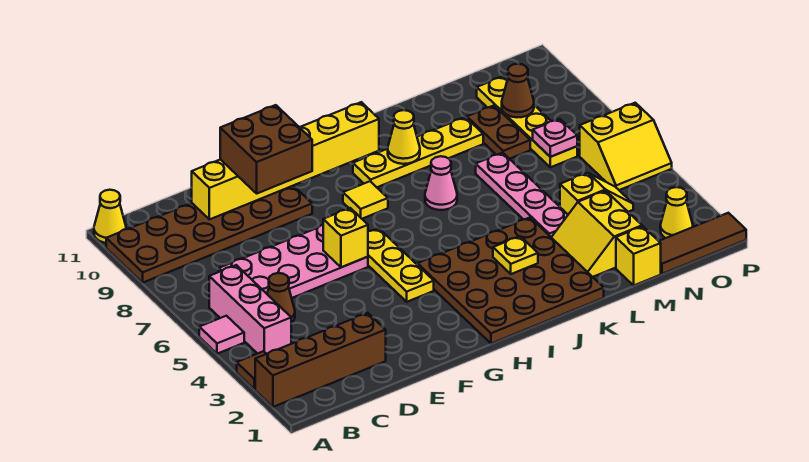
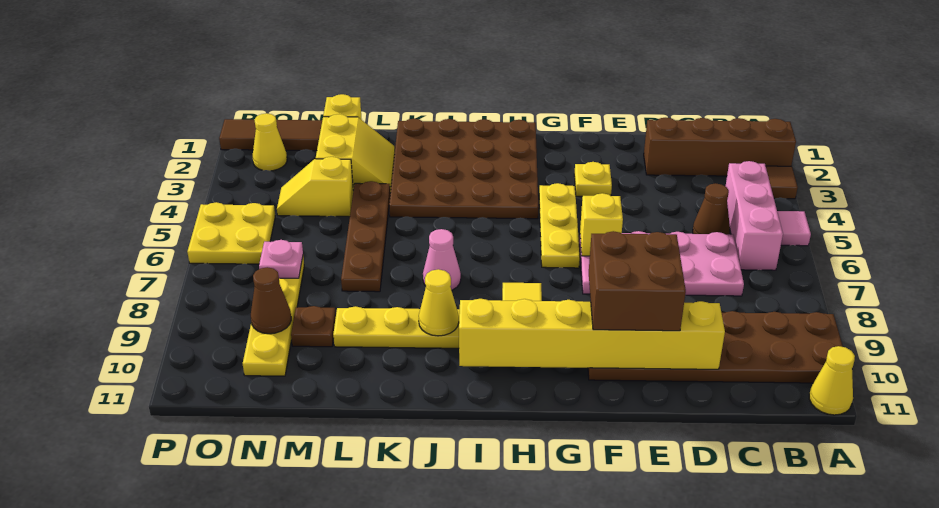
yellow 1x1 plate [493,236,538,274] -> yellow 1x1 plate moved to [574,162,612,196]
pink 1x4 plate [476,153,568,237] -> brown 1x4 plate [341,181,390,292]
brown 1x2 plate [467,106,530,159] -> brown 1x1 plate [291,306,336,347]
yellow 2x2 slope [580,103,672,190] -> yellow 2x2 plate [187,202,275,264]

